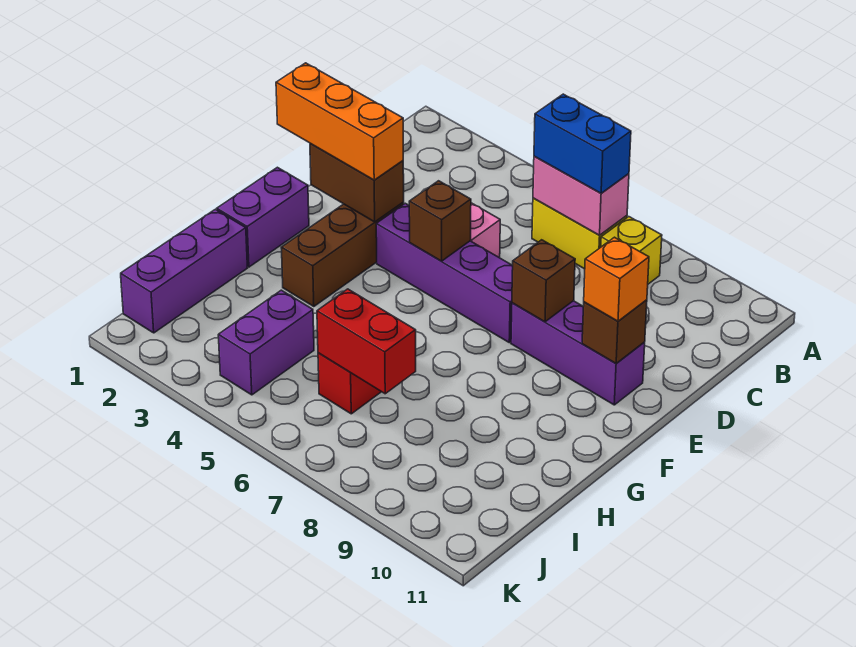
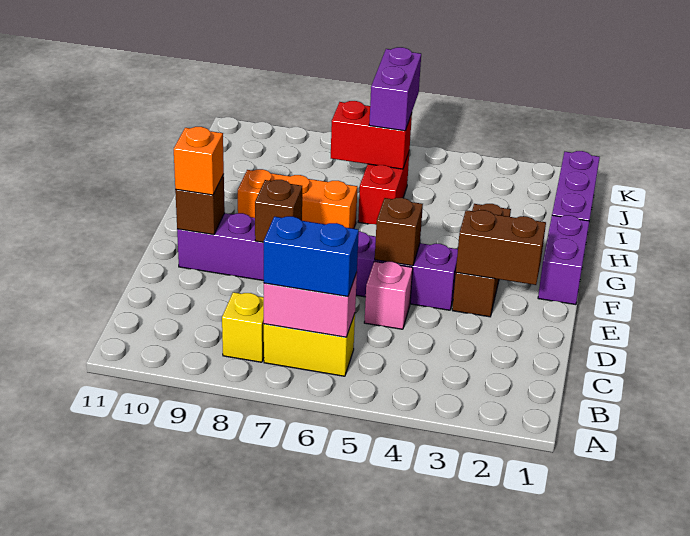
orange 1x3 brick [276,63,403,180] -> orange 1x3 brick moved to [238,169,357,229]
purple 1x2 brick [218,290,314,395] -> purple 1x2 brick moved to [369,47,421,131]

